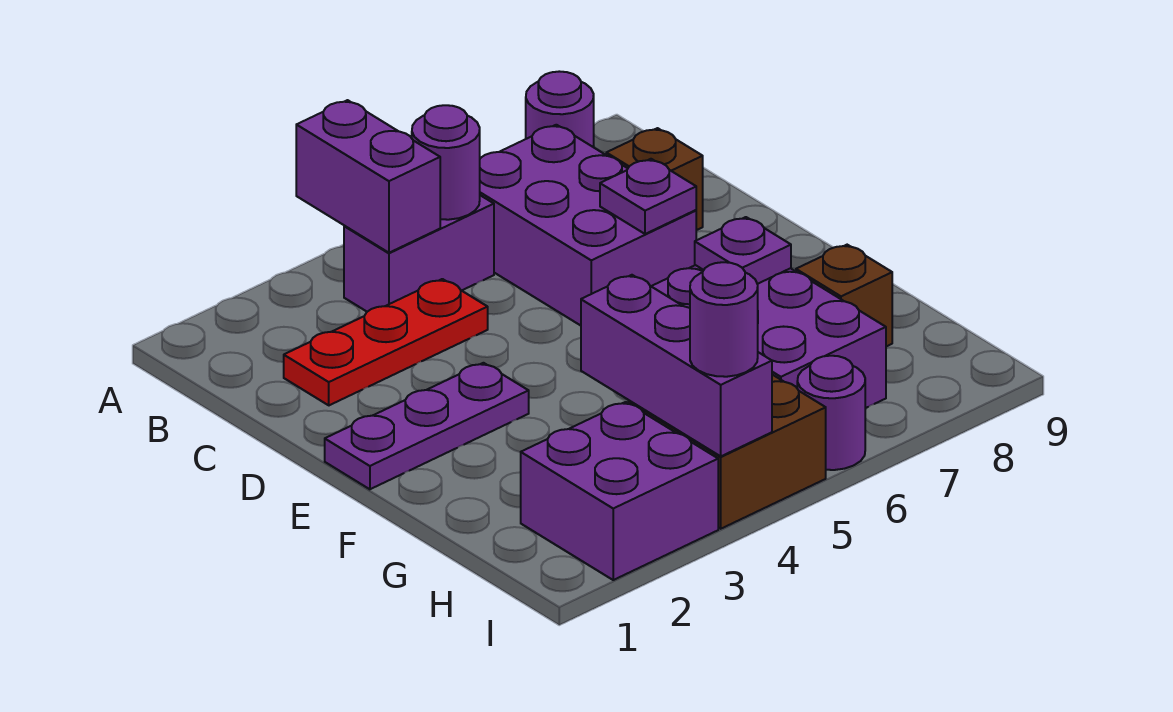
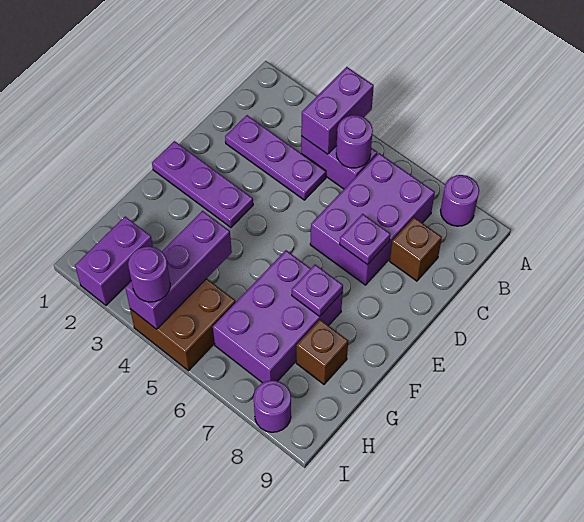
red 1x3 plate [284,279,488,405] -> purple 1x3 plate [225,115,326,200]
purple 2x2 brick [521,402,718,580] -> purple 1x2 brick [75,217,153,305]
purple 1x1 round brick [797,356,865,470] -> purple 1x1 round brick moved to [254,380,291,432]

